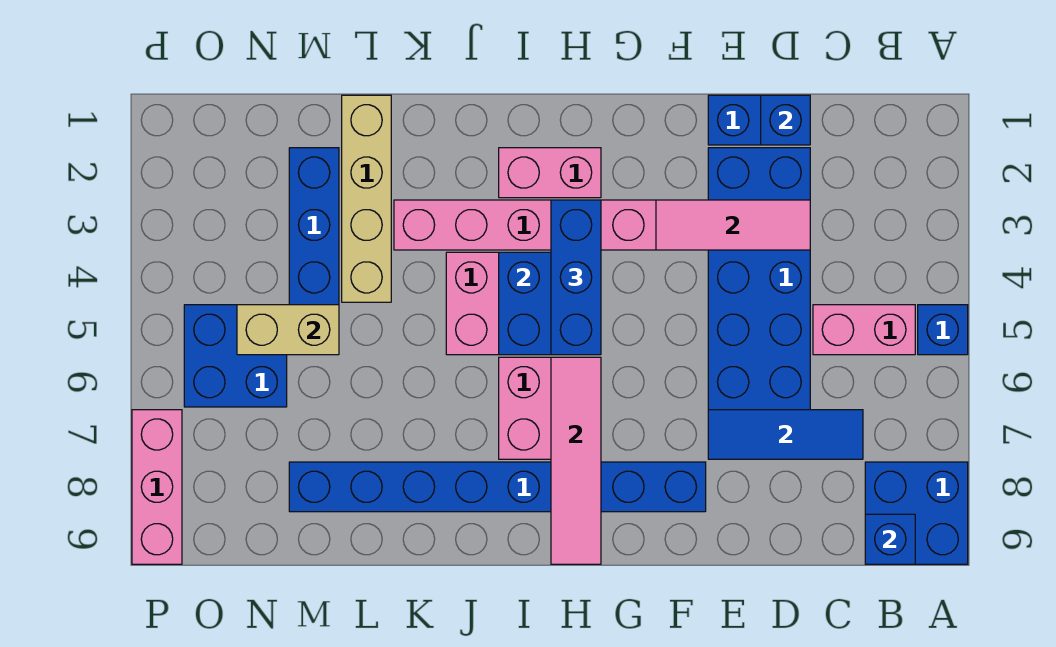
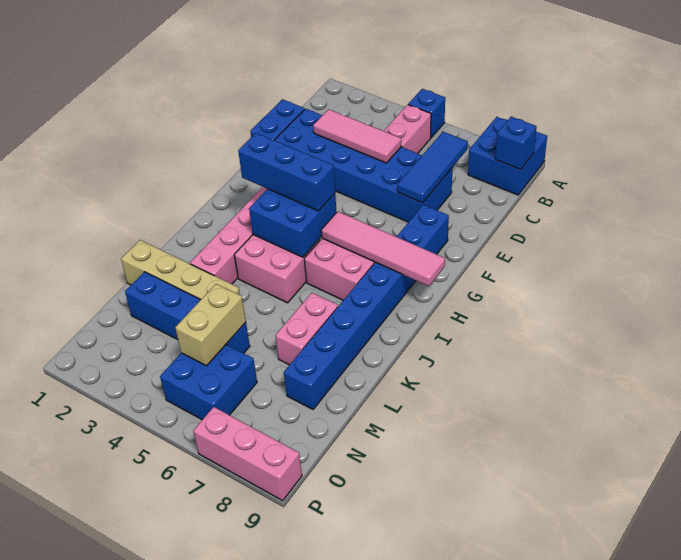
blue 1x1 brick [761,95,810,145] -> none
pink 1x3 tile [656,200,810,250] -> pink 1x3 tile turned to [313,109,401,163]
pink 1x2 brick [499,148,601,198] -> pink 1x2 brick moved to [275,293,338,365]

